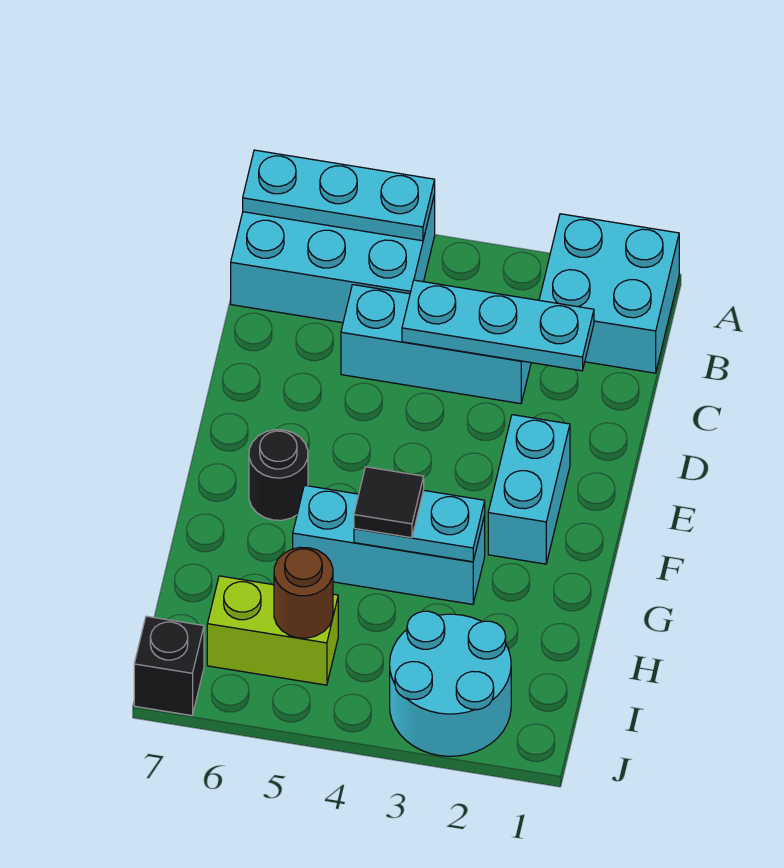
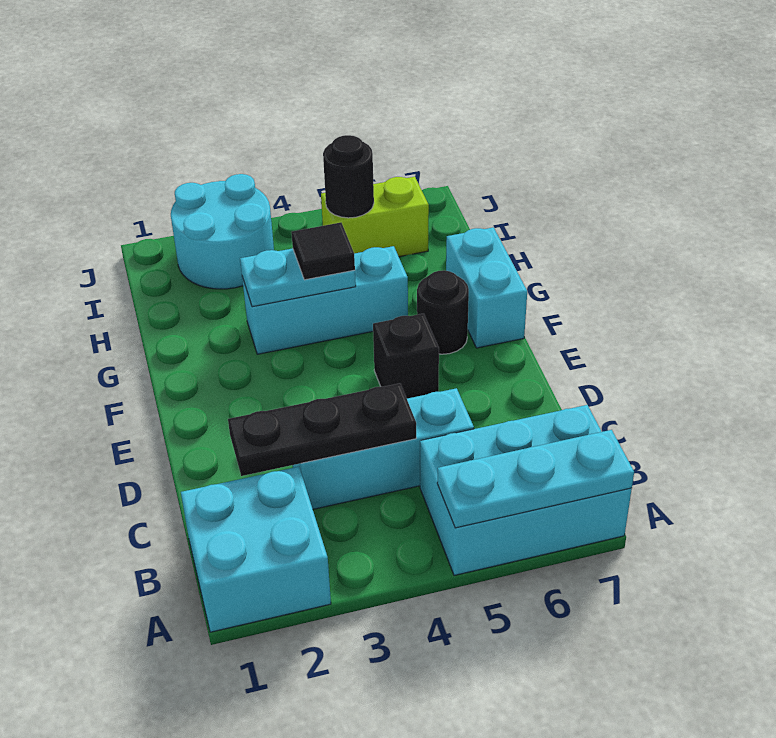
cyan 1x3 plate [402,280,594,371] -> black 1x3 plate [228,383,416,476]
cyan 1x2 brick [488,415,570,564] -> cyan 1x2 brick moved to [446,227,527,348]
brown 1x1 round brick [274,547,333,638] -> black 1x1 round brick [323,135,374,218]
black 1x1 brick [134,616,204,716] -> black 1x1 brick moved to [373,314,439,399]

